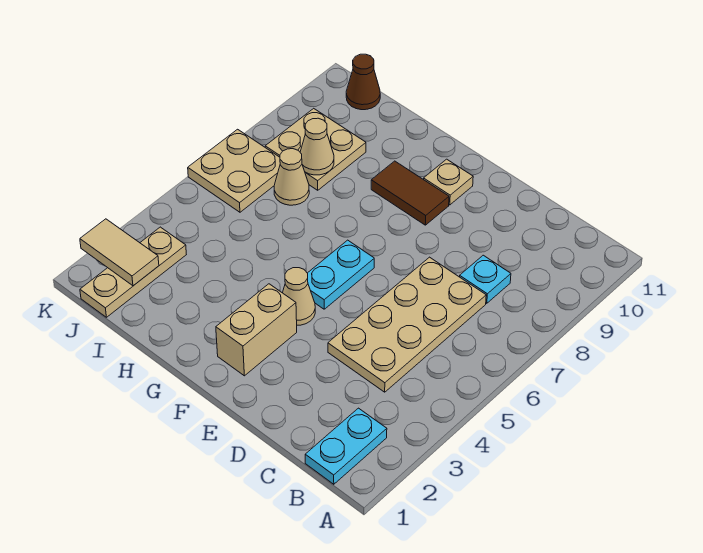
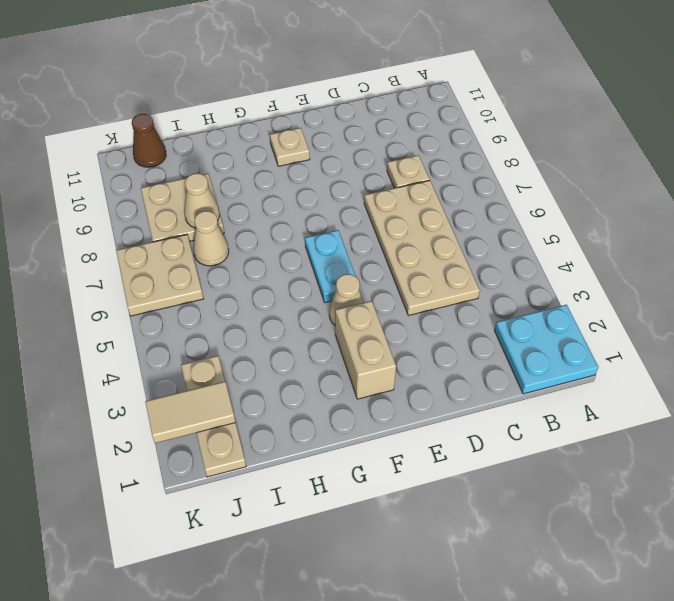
cyan 1x2 plate [305,408,387,484] -> cyan 2x2 plate [494,305,598,394]
cyan 1x1 plate [460,255,511,303] -> tan 1x1 plate [387,155,430,188]
brown 1x2 tile [371,161,449,225] -> none

